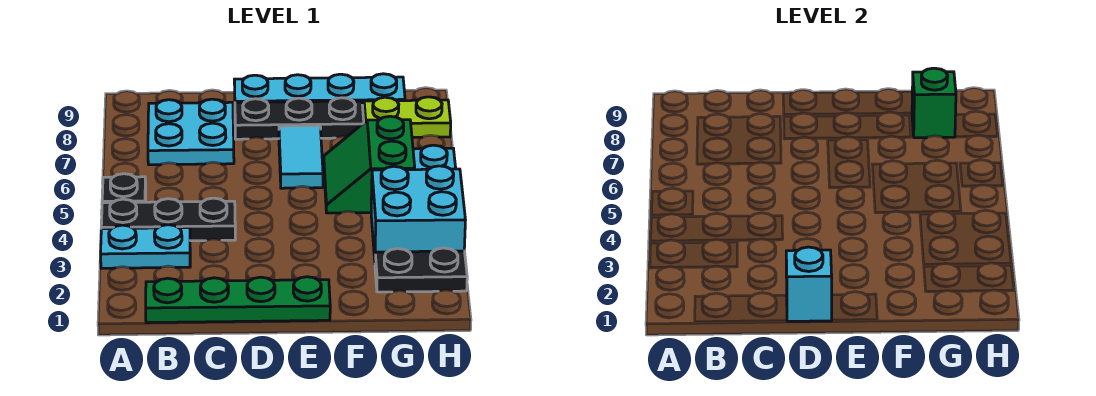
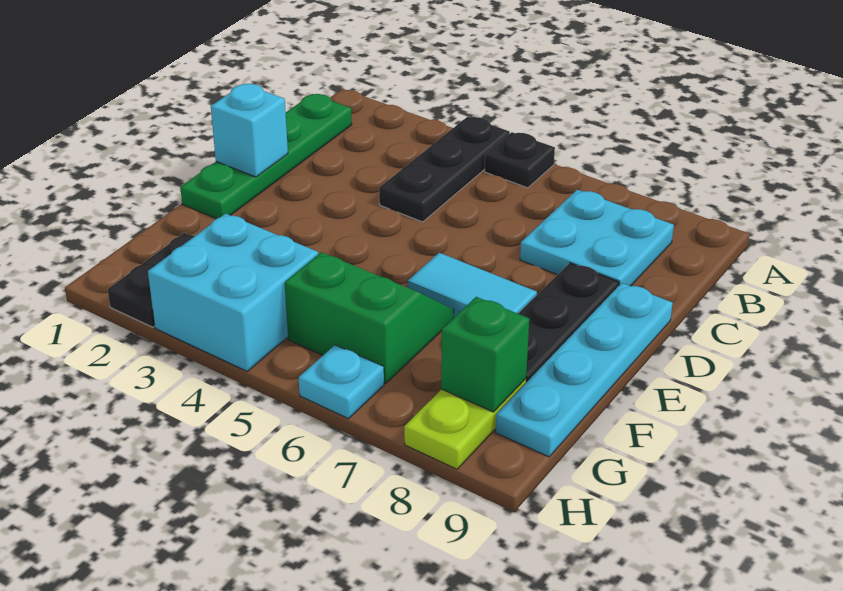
cyan 1x2 plate [101,225,190,268] -> none

